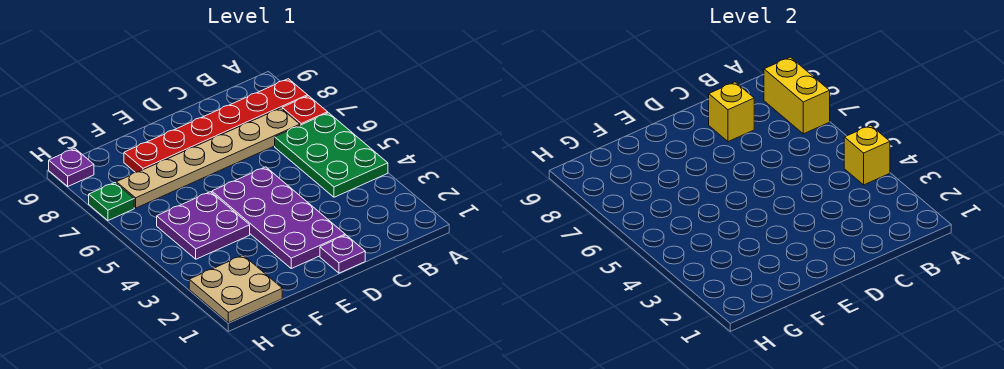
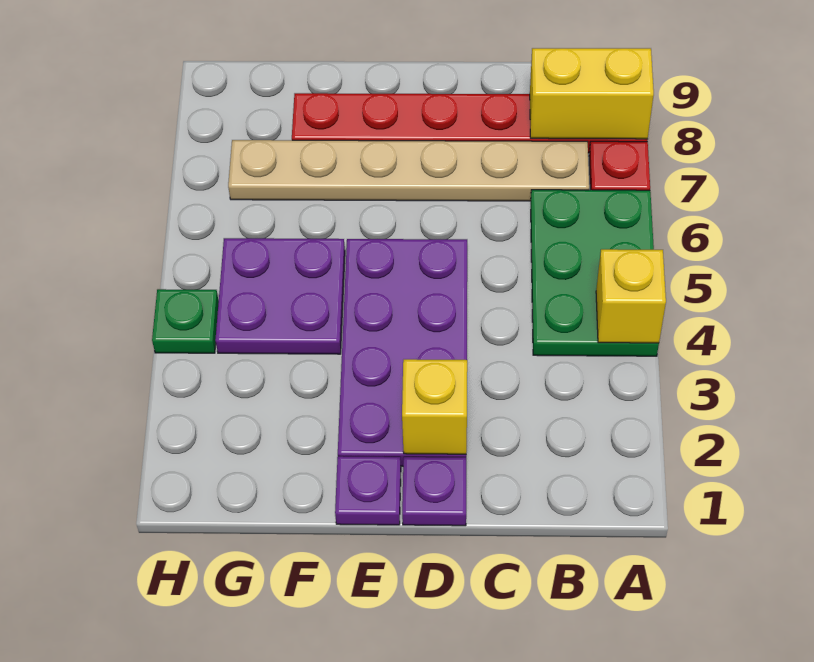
yellow 1x2 brick [764,57,830,134] -> yellow 1x2 brick turned to [530,48,654,139]
yellow 1x1 brick [709,82,754,142] -> yellow 1x1 brick moved to [402,359,467,454]
tan 2x2 plate [189,255,282,323] -> none
green 1x1 plate [89,183,134,220] -> green 1x1 plate moved to [152,289,219,353]
purple 1x1 plate [49,148,94,186] -> purple 1x1 plate moved to [335,456,401,525]

